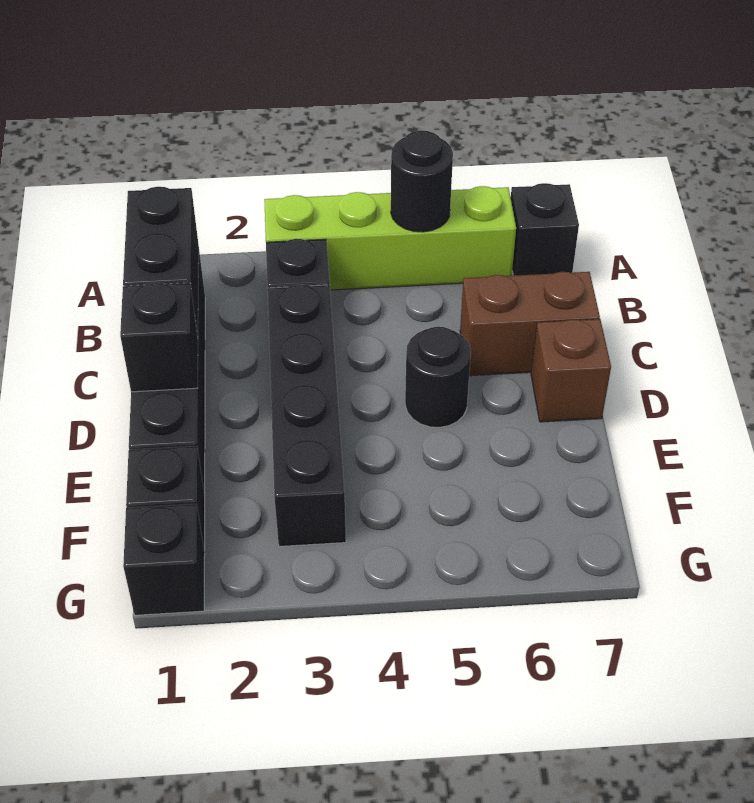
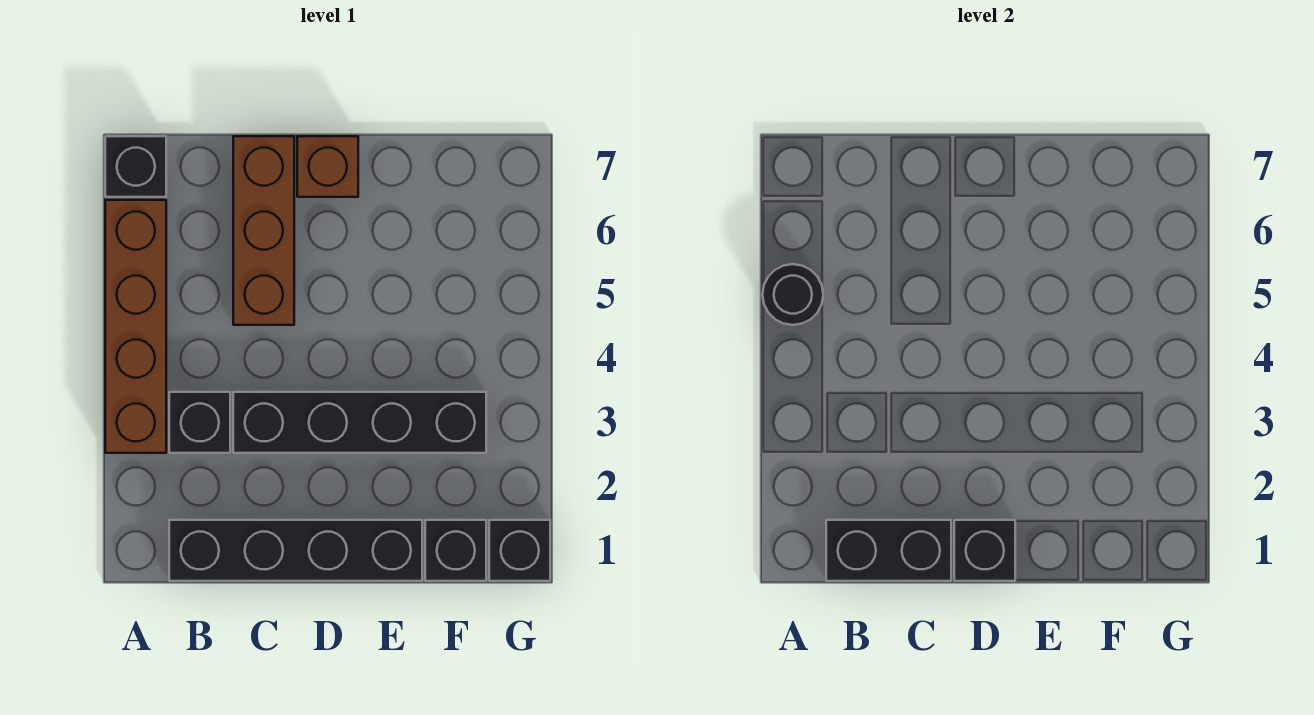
lime 1x4 brick [264,186,516,290] -> brown 1x4 brick [105,200,166,453]
brown 1x2 brick [460,272,600,376] -> brown 1x3 brick [233,136,294,325]
black 1x1 round brick [405,327,471,427] -> none

